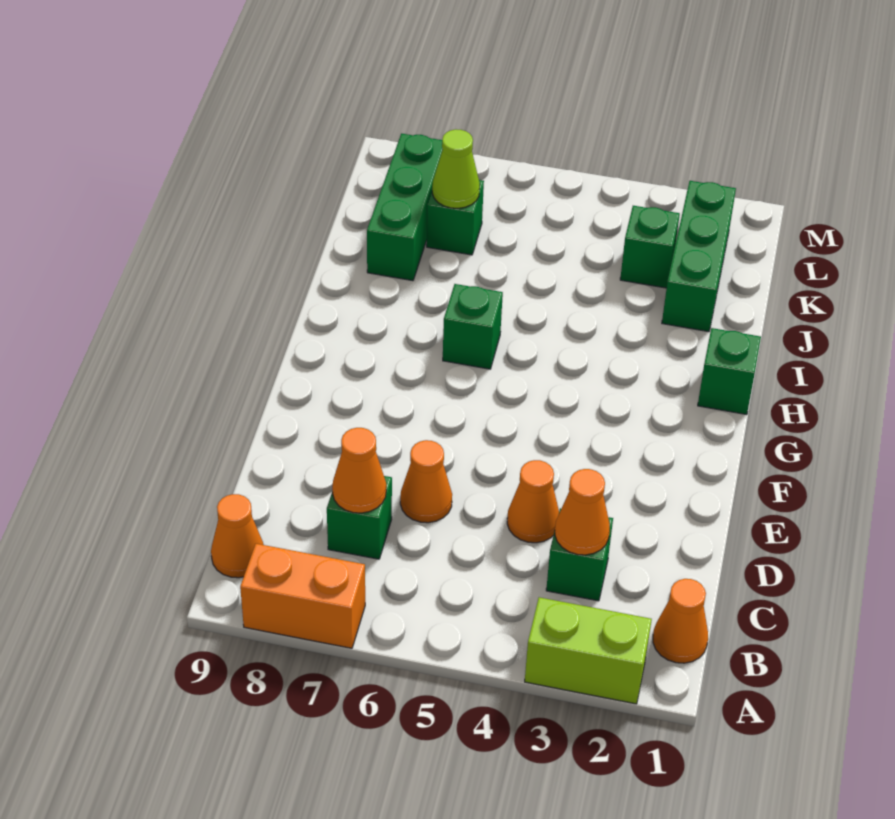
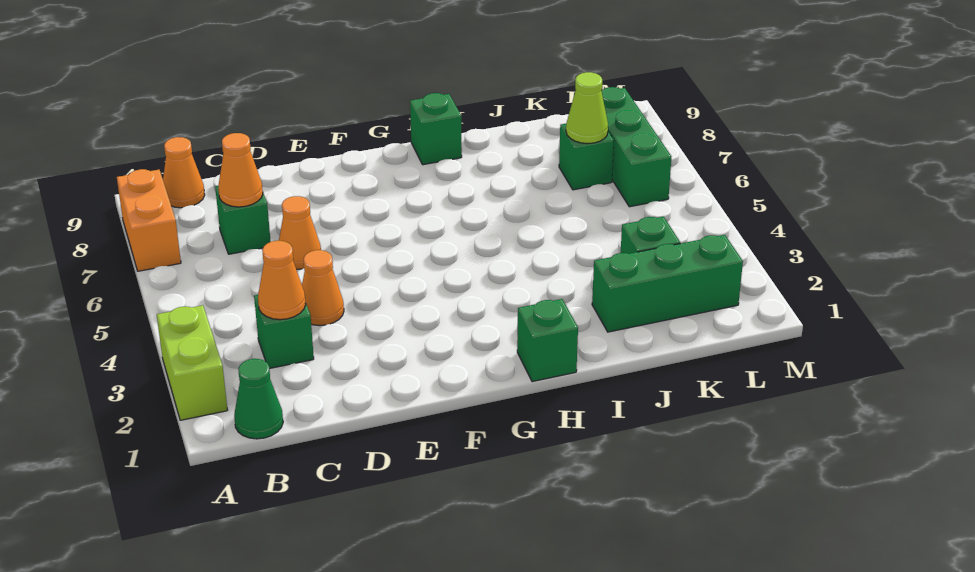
orange 1x1 cone [653,579,708,663] -> green 1x1 cone [234,359,283,439]
green 1x1 brick [443,284,503,369] -> green 1x1 brick moved to [410,93,462,165]
green 1x3 brick [367,134,443,281] -> green 1x3 brick turned to [602,87,671,207]

